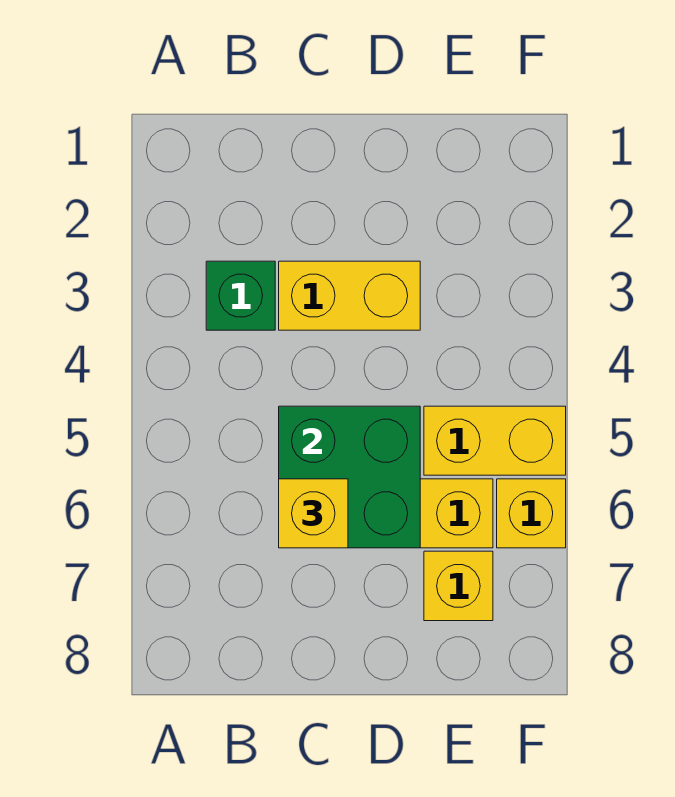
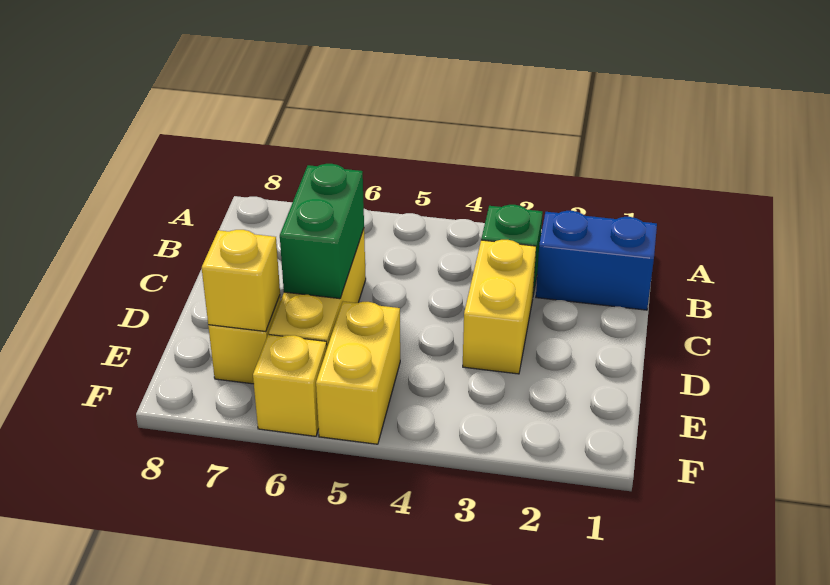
none -> blue 1x2 brick [536,211,657,310]
green 2x2 brick [279,406,420,548] -> green 1x2 brick [280,164,364,299]
yellow 1x1 brick [279,479,348,548] -> yellow 1x1 brick moved to [202,230,280,332]

